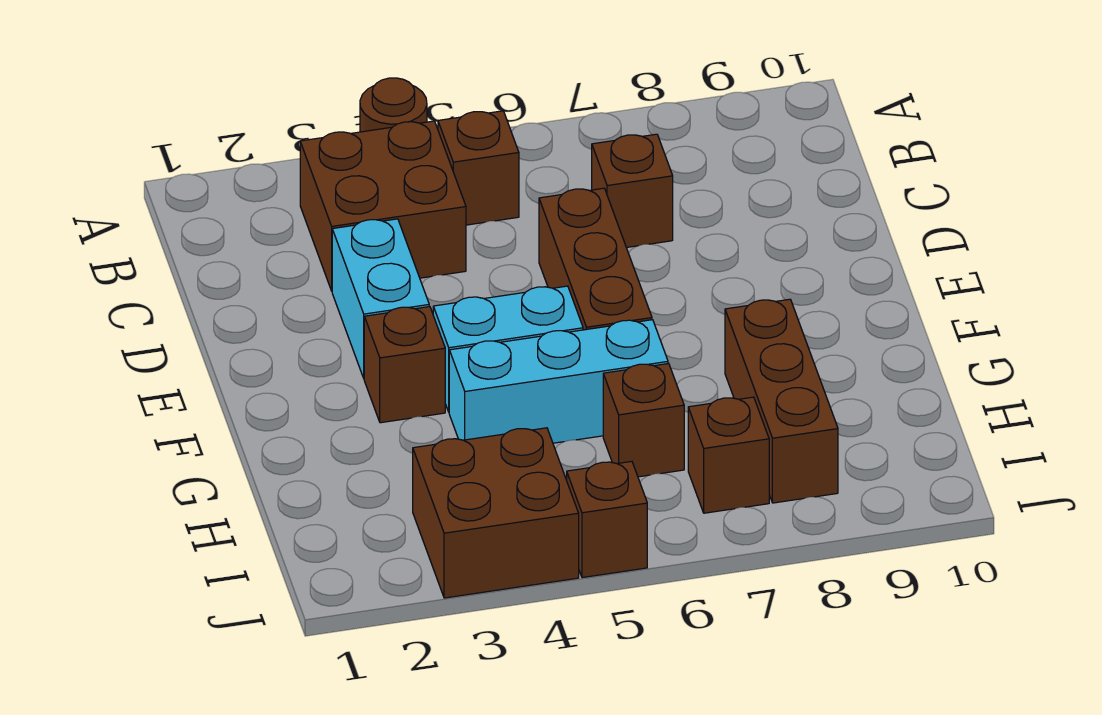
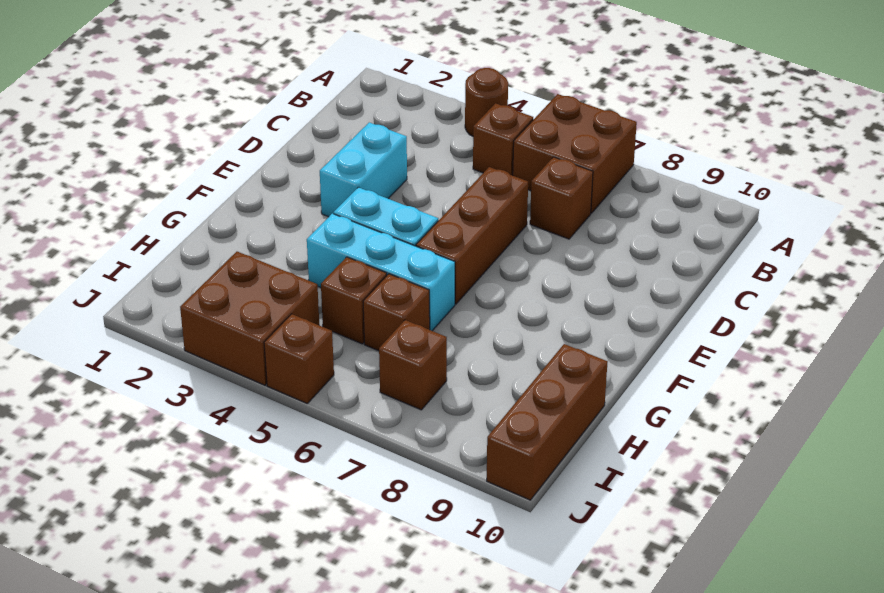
brown 2x2 brick [300,121,466,291] -> brown 2x2 brick moved to [513,94,637,213]
brown 1x1 brick [364,307,445,423] -> brown 1x1 brick moved to [321,257,387,344]
brown 1x3 brick [725,299,838,503] -> brown 1x3 brick moved to [487,344,607,500]

